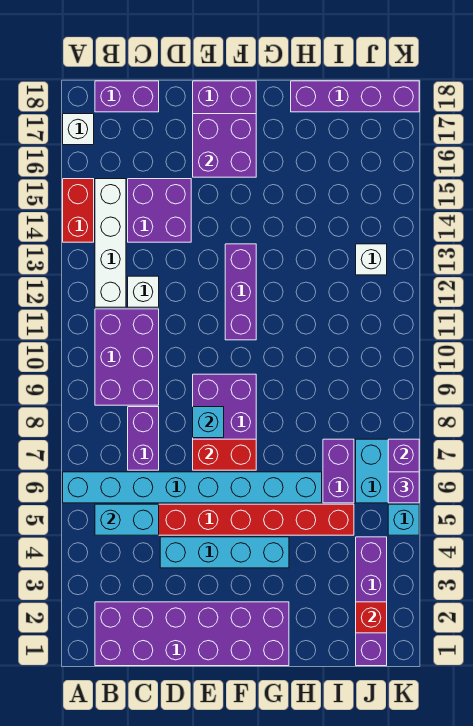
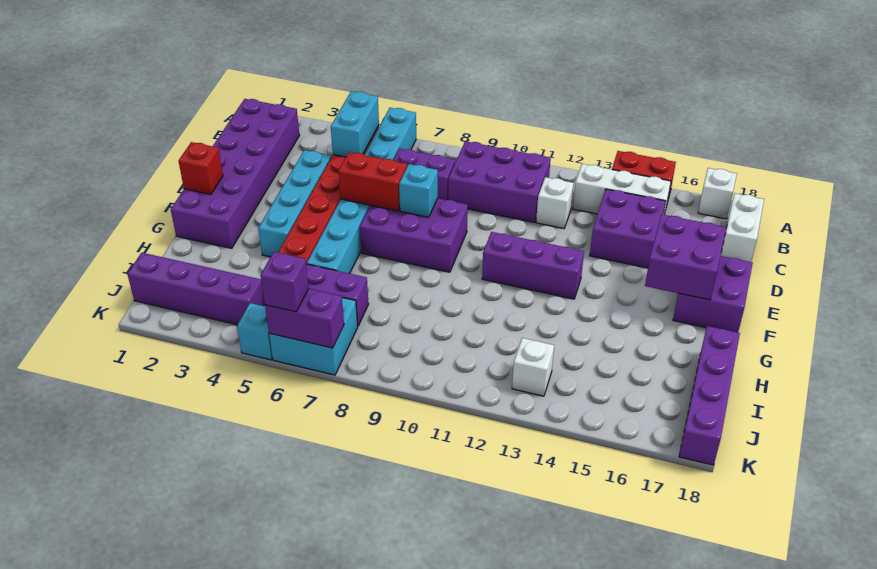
white 1x4 brick [95,179,126,307] -> white 1x3 brick [573,164,671,215]
purple 1x2 brick [95,81,159,112] -> white 1x2 brick [721,193,764,262]
red 1x2 brick [193,439,256,470] -> red 1x2 brick turned to [338,152,407,211]
red 1x1 brick [356,602,387,633] -> red 1x1 brick moved to [179,142,223,194]

